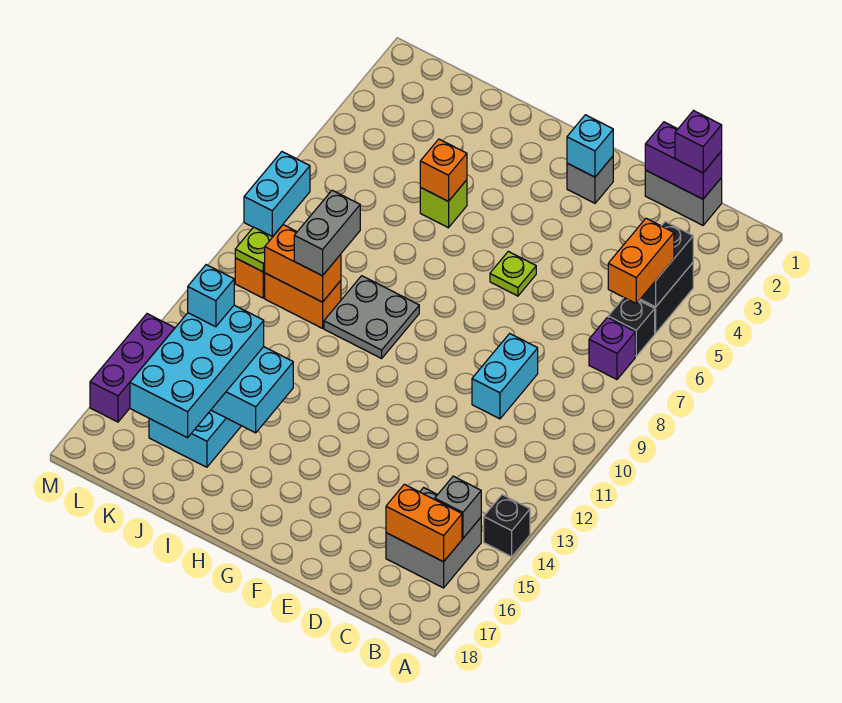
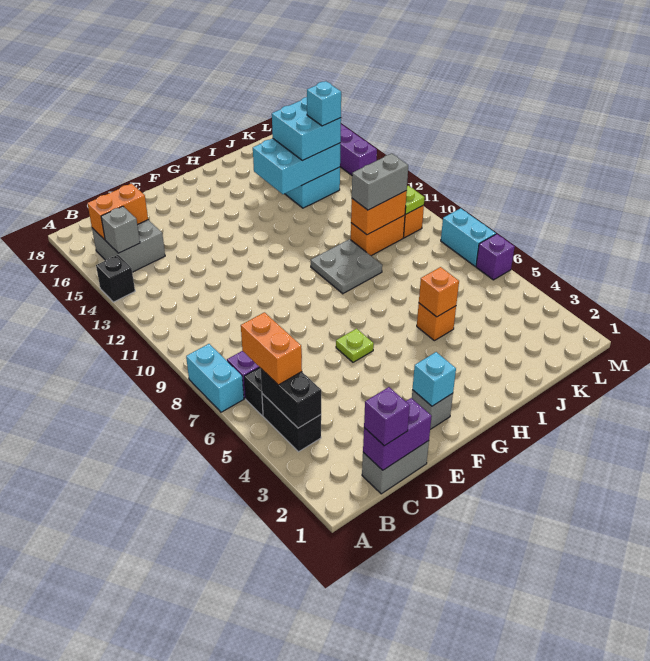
cyan 1x2 brick [472,334,538,419] -> cyan 1x2 brick moved to [186,344,244,412]
lime 1x1 brick [420,180,467,228] -> orange 1x1 brick [417,303,456,341]
grey 1x2 brick [294,190,360,276] -> grey 1x2 brick turned to [352,153,408,210]
cyan 2x4 brick [130,305,264,438] -> cyan 2x2 brick [272,97,341,161]
none -> purple 1x1 brick [476,234,515,280]

